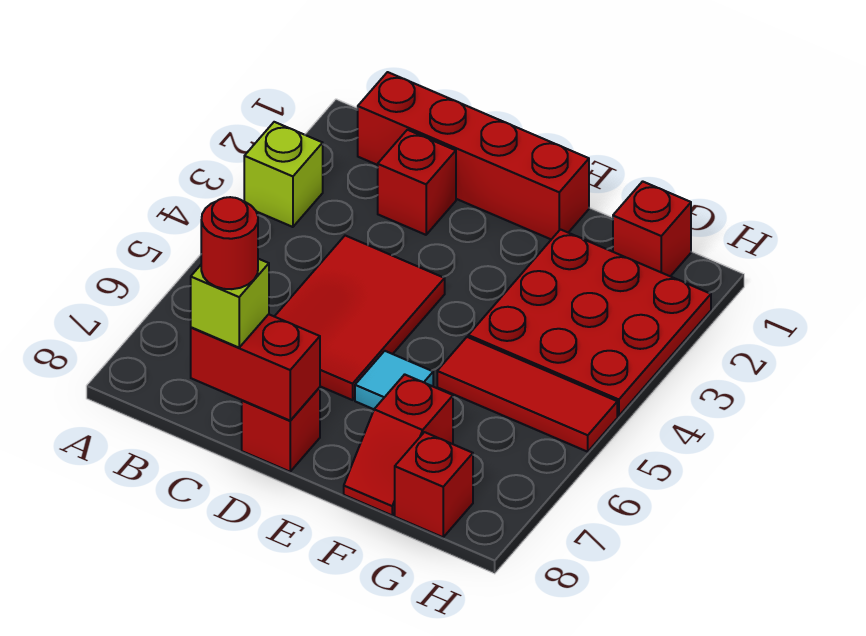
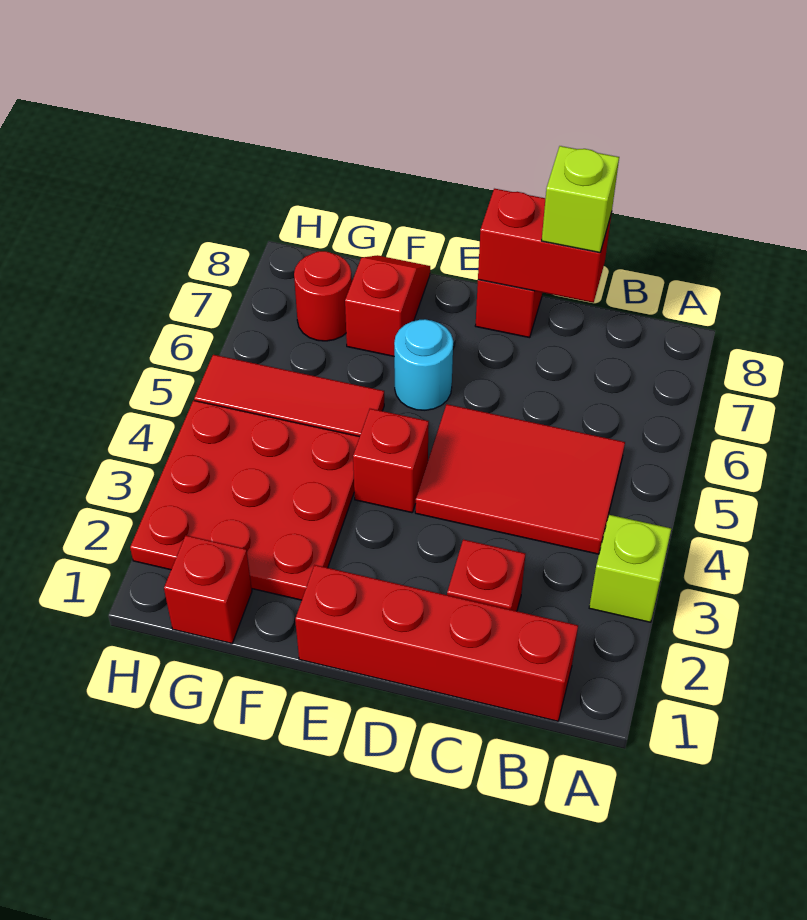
red 2x3 tile [274,236,445,400] -> red 2x3 tile turned to [415,404,625,554]
red 1x1 round brick [201,197,258,289] -> red 1x1 round brick moved to [294,251,352,341]
cyan 1x1 tile [355,351,433,409] -> cyan 1x1 round brick [394,319,453,410]
red 1x1 brick [395,432,473,537] -> red 1x1 brick moved to [353,409,429,513]

